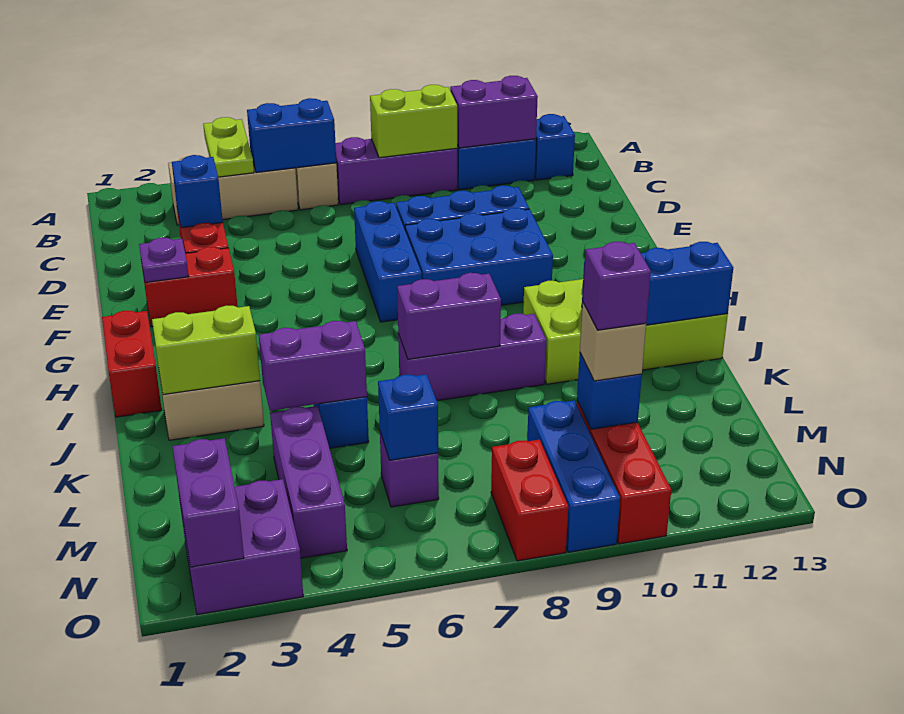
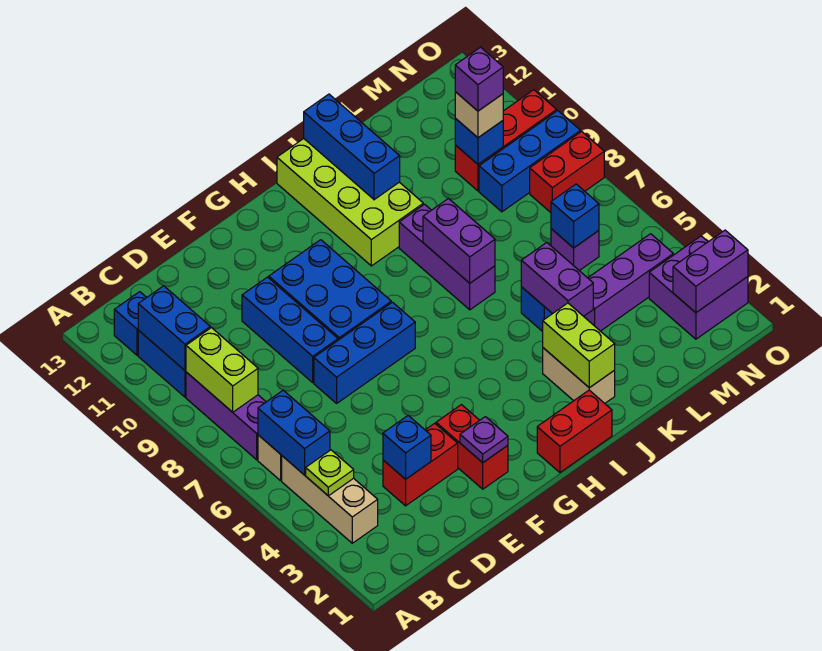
lime 1x2 plate [203,117,254,177] -> lime 1x1 plate [306,450,354,496]
purple 1x2 brick [450,76,538,148] -> blue 1x2 brick [138,286,210,370]

